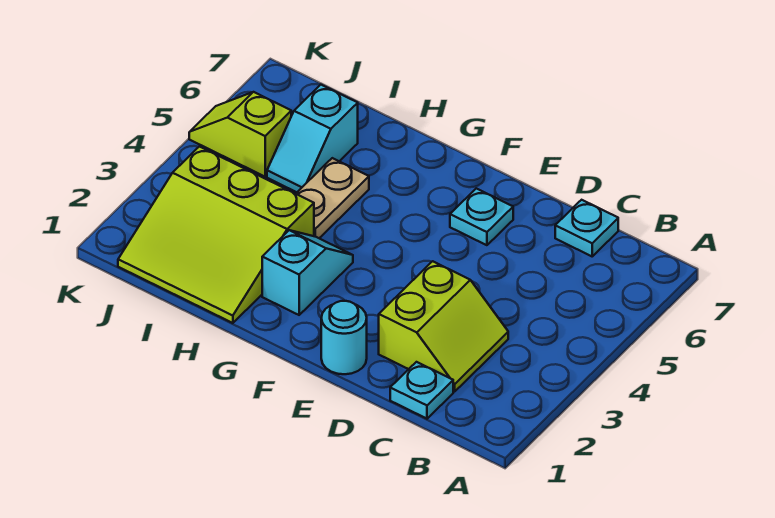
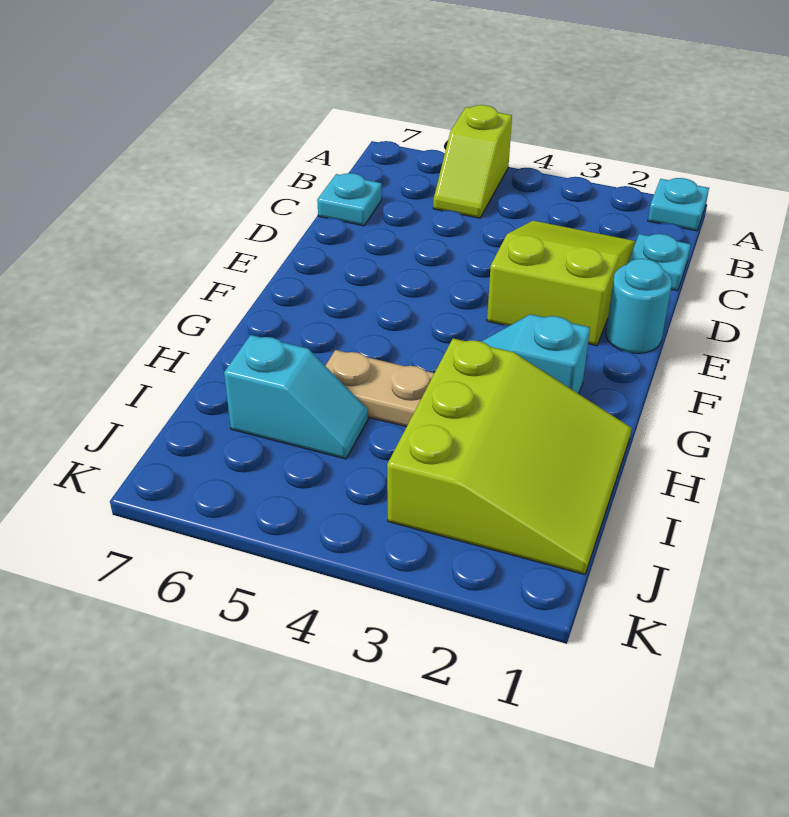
lime 2x2 slope [379,261,508,392] -> lime 2x3 slope [487,221,635,346]
cyan 1x1 plate [450,188,513,245] -> cyan 1x1 plate moved to [648,178,709,231]
lime 1x2 slope [189,92,291,177] -> lime 1x2 slope moved to [433,105,512,218]

